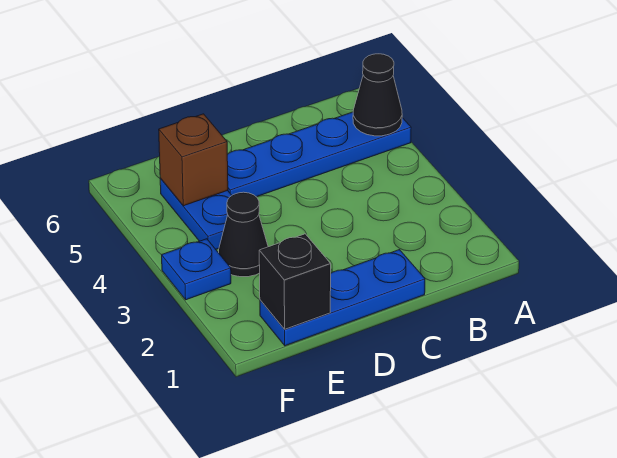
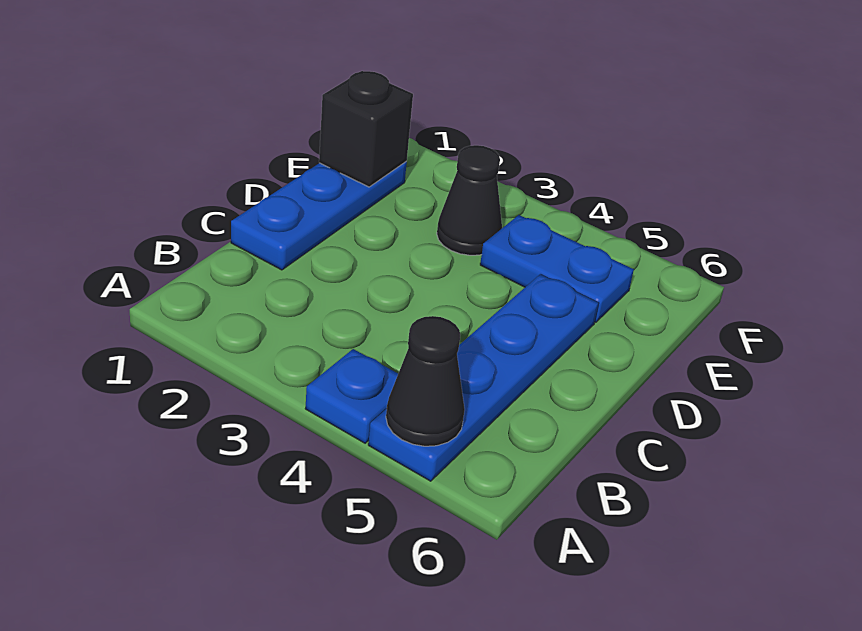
brown 1x1 brick [159,114,228,206] -> none
blue 1x1 plate [162,239,231,300] -> blue 1x1 plate moved to [305,349,398,443]

